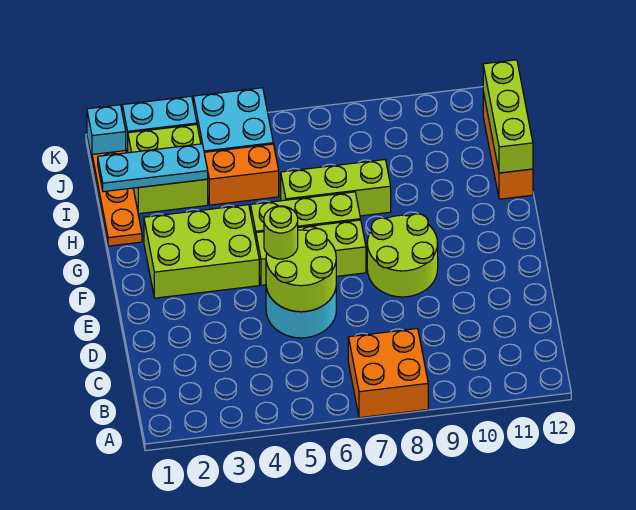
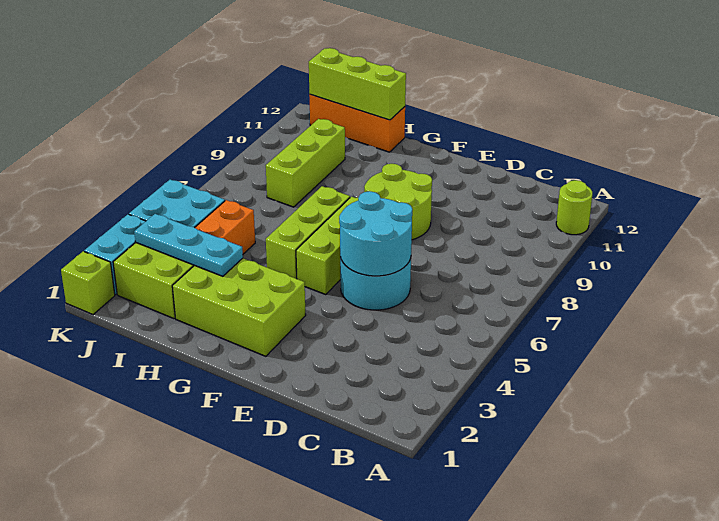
orange 2x2 brick [348,328,428,418] -> none
lime 2x2 round brick [266,229,336,312] -> cyan 2x2 round brick [339,191,412,276]
lime 1x1 round brick [264,206,298,259] -> lime 1x1 round brick moved to [556,180,592,235]
lime 2x3 brick [144,205,259,298] -> lime 2x3 brick turned to [172,258,306,356]
orange 1x3 plate [92,151,142,246] -> none
lime 1x3 brick [281,160,391,216] -> lime 1x3 brick moved to [266,119,345,207]
cyan 1x3 plate [98,144,208,192] -> cyan 1x3 plate turned to [134,214,243,276]
cyan 1x1 brick [87,105,126,159] -> lime 1x1 brick [61,251,115,315]

